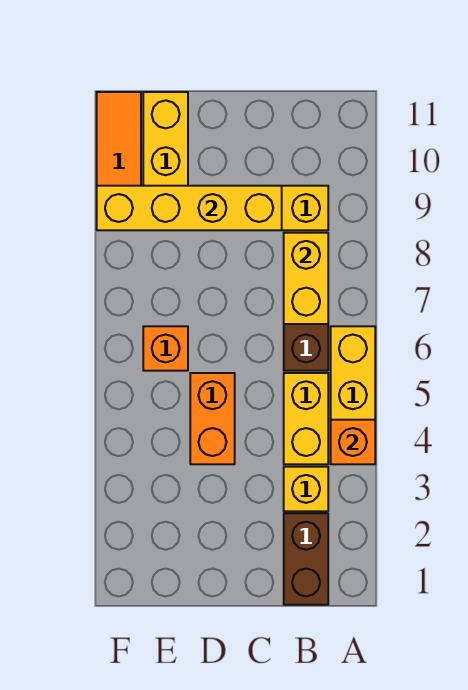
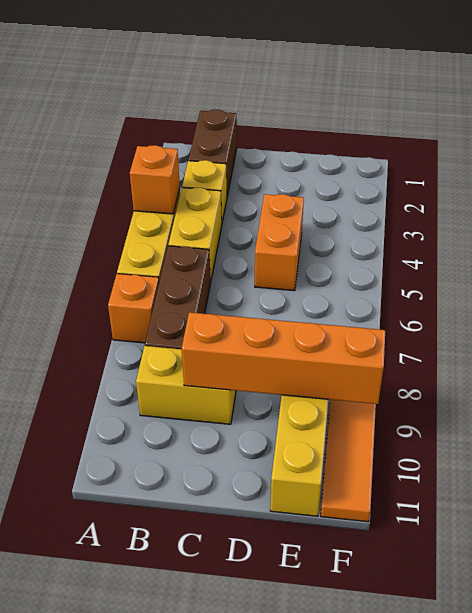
yellow 1x2 brick [284,233,328,324] -> none
yellow 1x4 brick [97,186,282,230] -> orange 1x4 brick [182,312,385,404]
orange 1x1 brick [143,326,188,371] -> orange 1x1 brick moved to [108,274,159,343]

